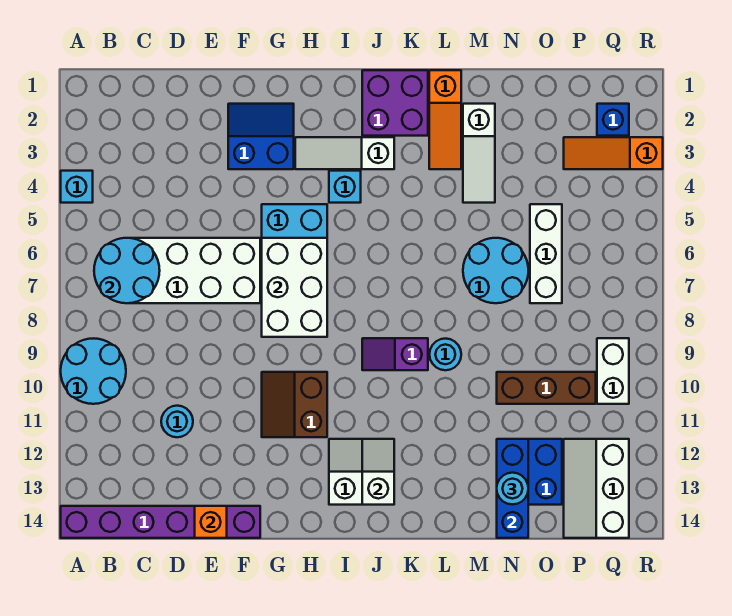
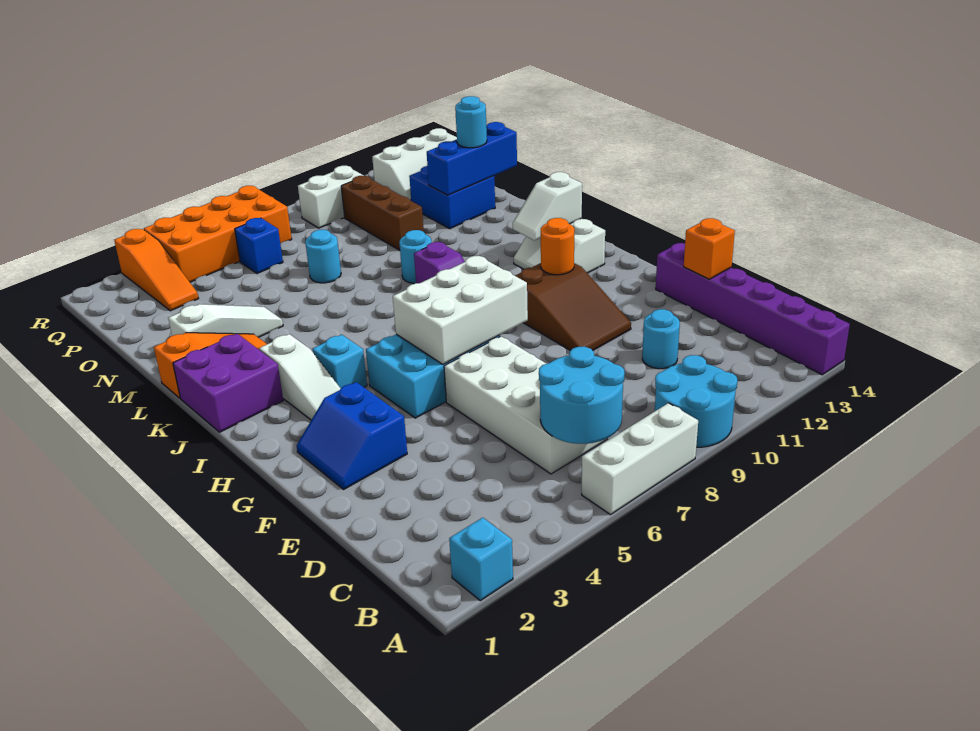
cyan 1x1 brick [61,171,93,203] -> cyan 1x1 brick moved to [449,518,513,601]
brown 2x2 slope [262,372,327,437] -> brown 2x3 slope [515,263,631,351]
none -> orange 1x1 round brick [541,218,574,275]
cyan 2x2 round brick [463,238,528,303] -> cyan 1x1 round brick [305,230,341,283]
white 1x3 brick [530,204,562,303] -> white 1x3 brick moved to [582,403,698,515]
blue 1x1 brick [597,104,629,136] -> blue 1x1 brick moved to [235,218,283,273]
none -> orange 2x4 brick [144,186,292,282]

